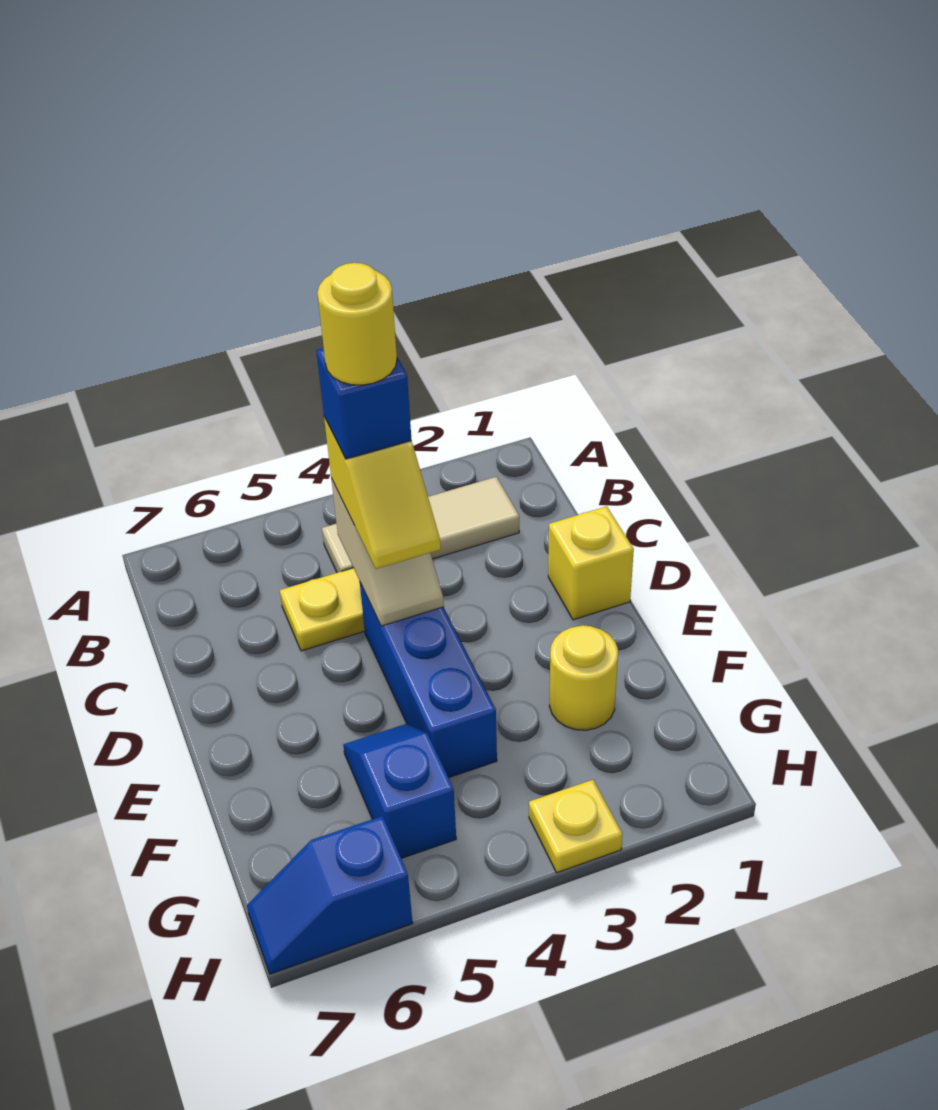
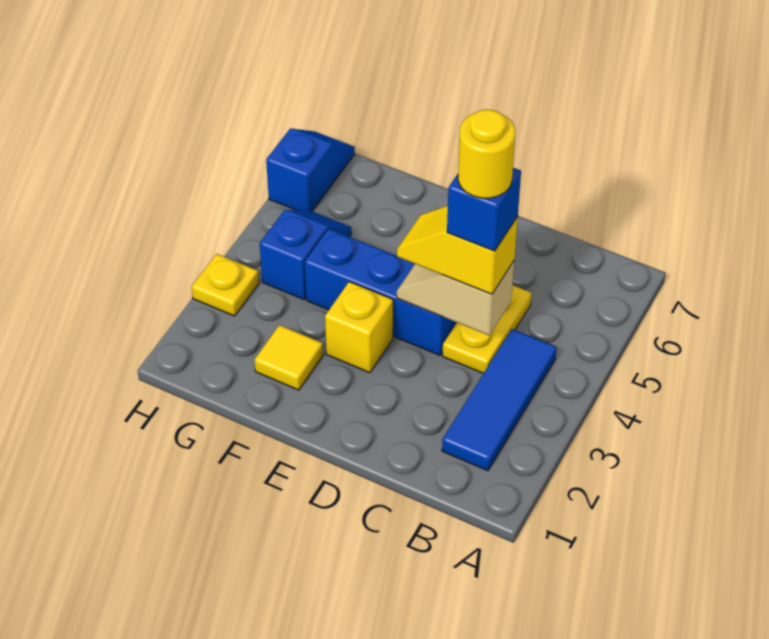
tan 1x3 tile [322,477,519,573] -> blue 1x3 tile [442,329,557,471]
yellow 1x1 brick [548,506,634,620] -> yellow 1x1 brick moved to [325,282,393,373]
yellow 1x1 round brick [549,625,618,730] -> yellow 1x1 tile [255,325,323,390]
blue 1x2 slope [343,724,456,858] -> blue 1x2 slope turned to [260,210,351,300]

